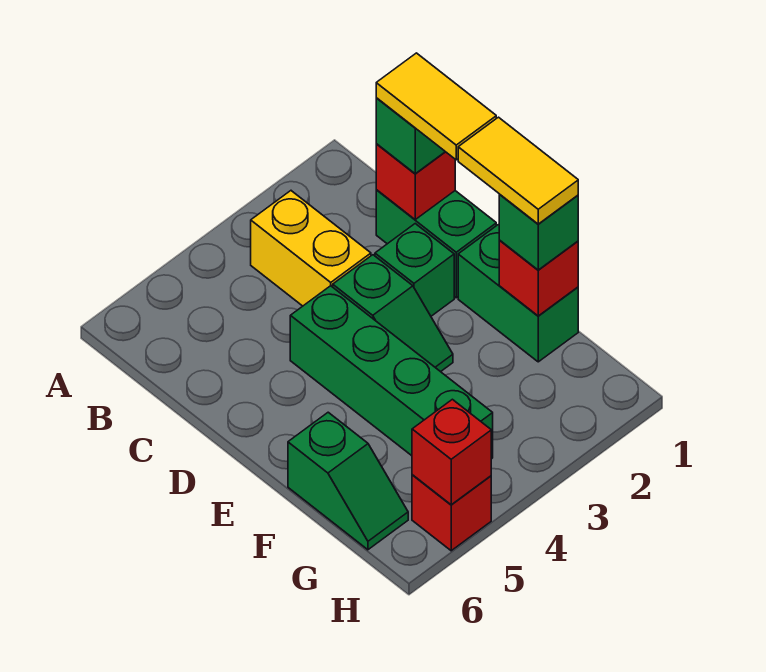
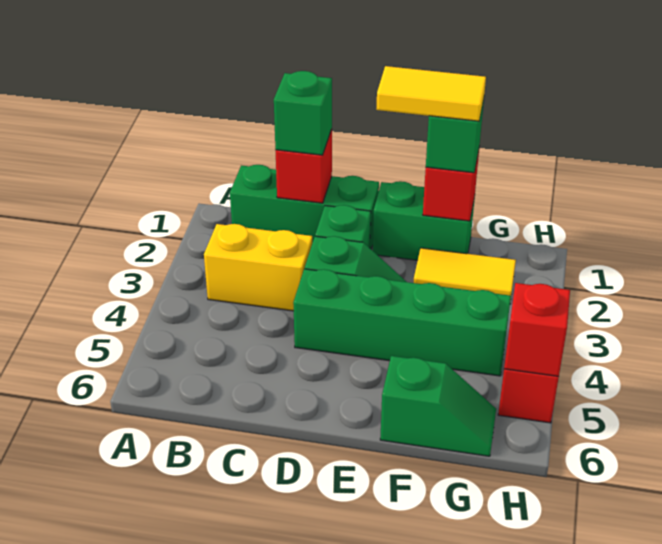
green 1x2 brick [376,190,496,298] -> green 1x3 brick [230,165,379,249]
yellow 1x2 tile [376,53,496,160] -> yellow 1x2 tile moved to [414,248,516,301]

